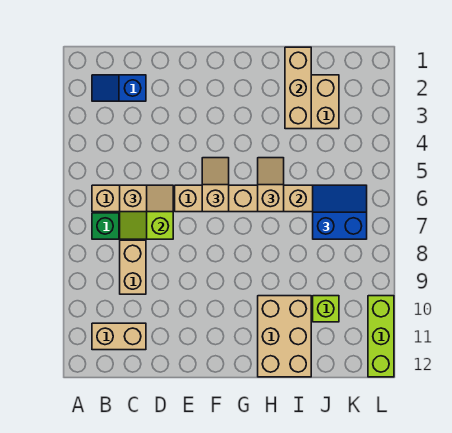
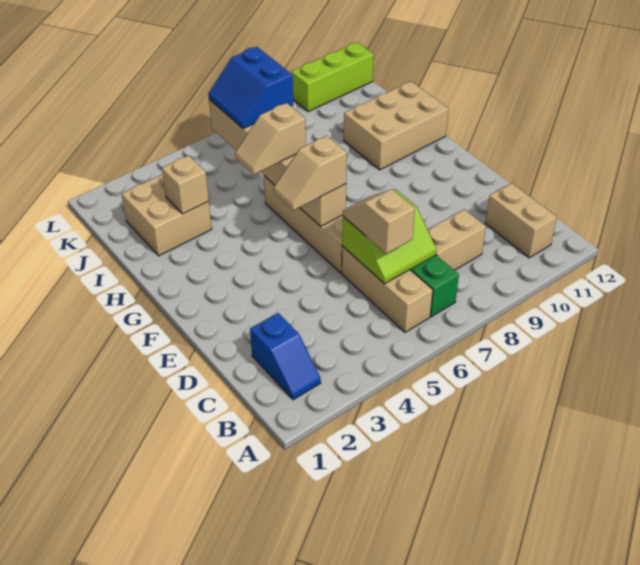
tan 1x3 brick [285,47,311,129] -> tan 1x1 brick [162,155,209,214]
lime 1x1 brick [313,296,339,322] -> none

